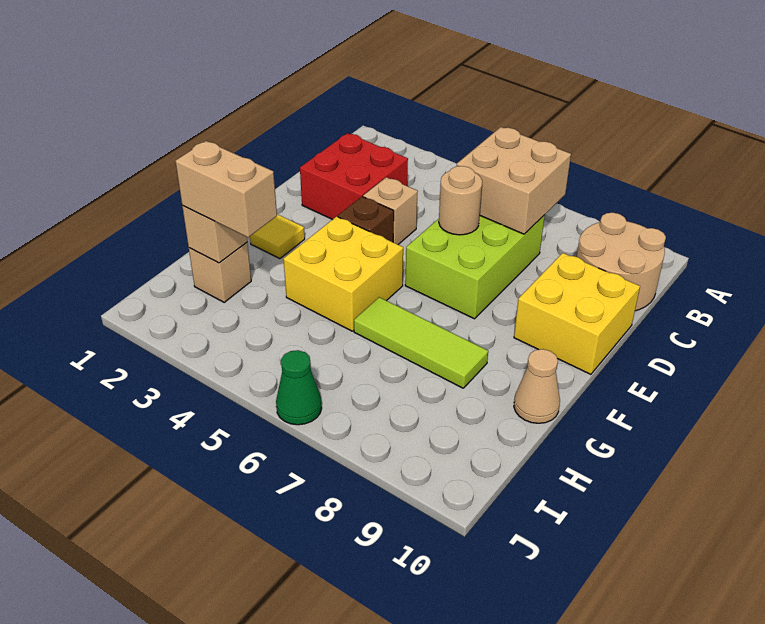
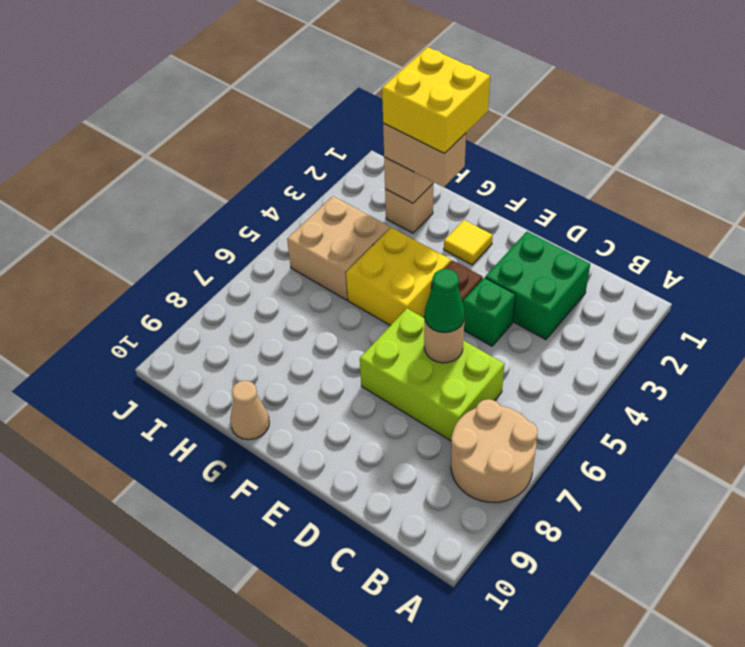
tan 2x2 brick [457,127,571,234] -> tan 2x2 brick moved to [287,196,390,300]
tan 2x2 round brick [577,213,666,311] -> tan 2x2 round brick moved to [451,399,538,503]
red 2x2 brick [300,133,408,219] -> green 2x2 brick [485,232,590,340]
tan 1x1 brick [363,177,418,244] -> green 1x1 brick [463,278,515,346]
yellow 2x2 brick [514,253,640,374] -> yellow 2x2 brick moved to [382,47,490,153]
lime 1x3 tile [354,297,488,388] -> none
tan 1x2 brick [176,141,277,237] -> tan 1x2 brick turned to [383,123,466,187]
green 1x1 cone [276,350,322,425] -> green 1x1 cone moved to [425,269,465,333]

